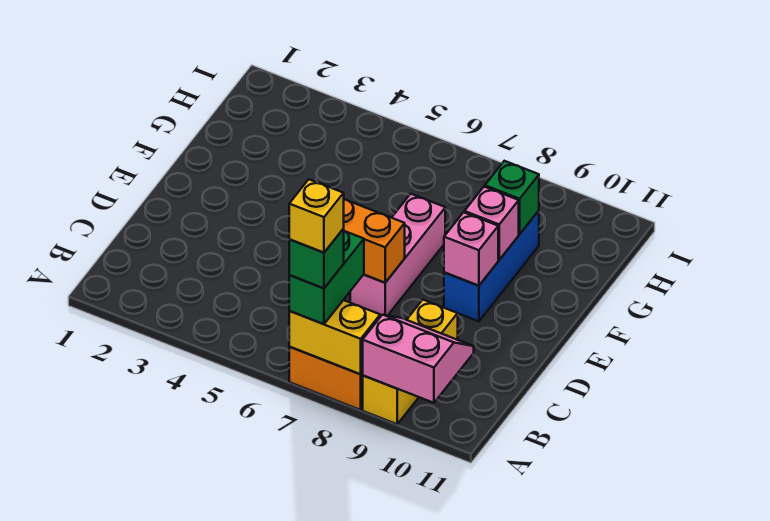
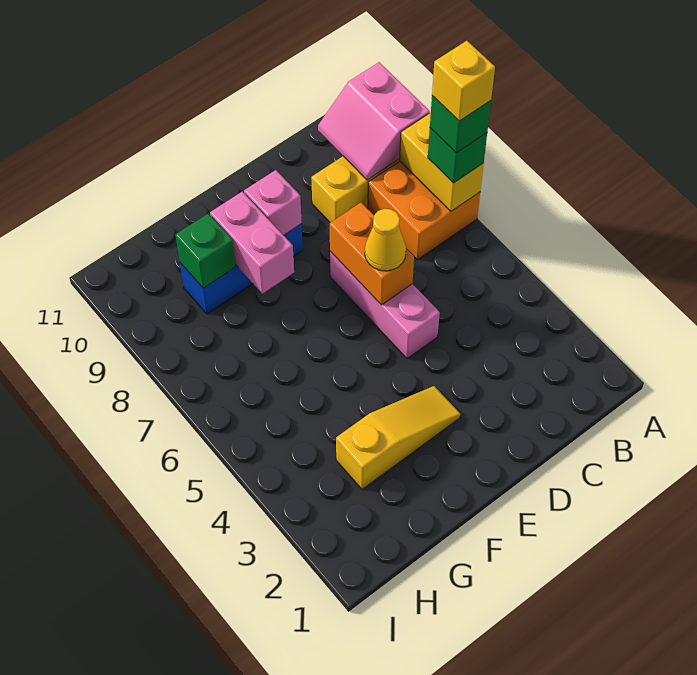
green 1x2 brick [289,231,364,324] -> green 1x1 brick [428,128,487,183]
none -> yellow 1x1 cone [365,209,406,271]
pink 1x3 brick [350,194,445,317] -> pink 1x3 brick turned to [330,251,440,359]
none -> yellow 1x3 slope [336,386,460,490]
pink 1x1 brick [464,187,519,260] -> pink 1x2 brick [210,192,294,294]

